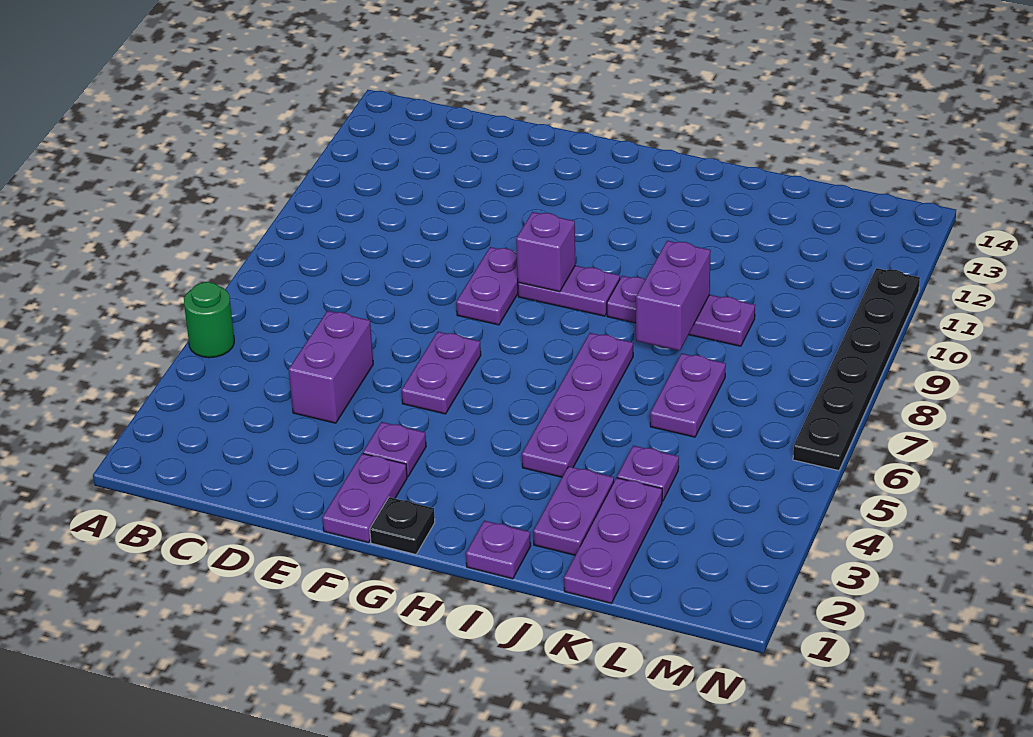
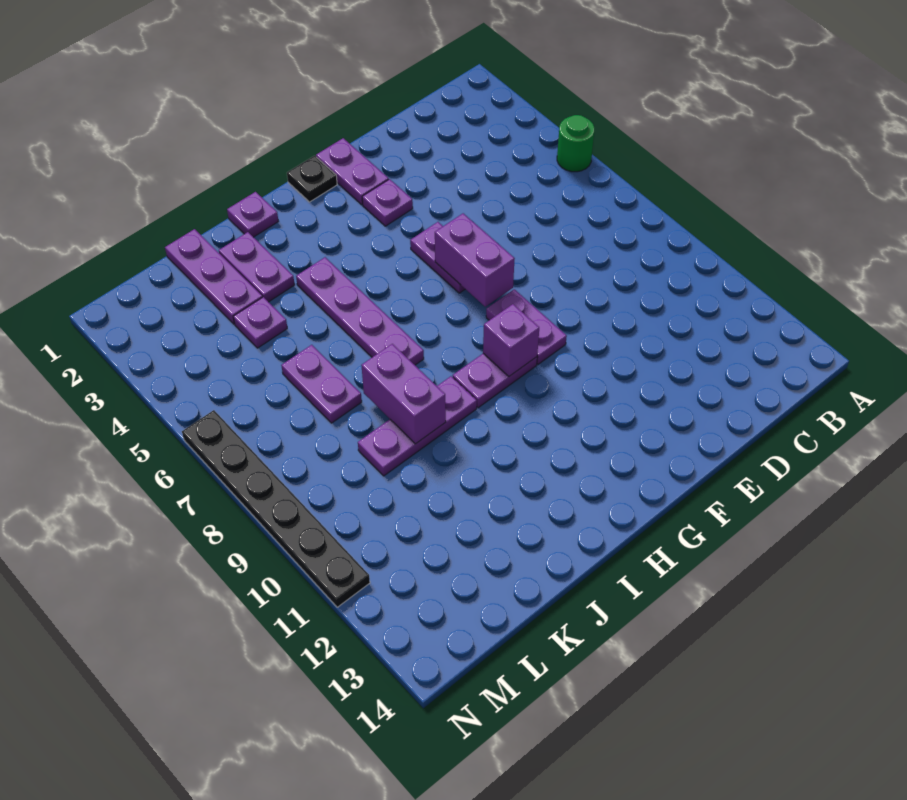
purple 1x2 brick [289,311,373,423] -> purple 1x2 brick moved to [435,213,515,307]

